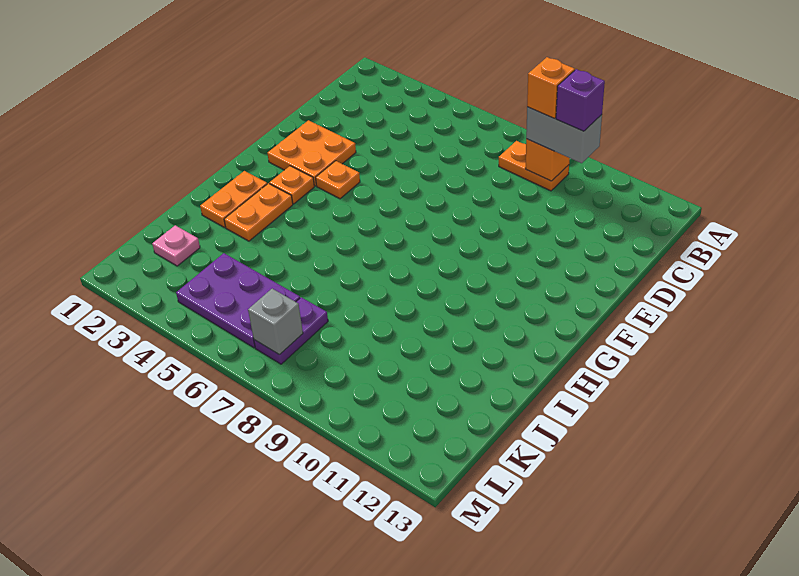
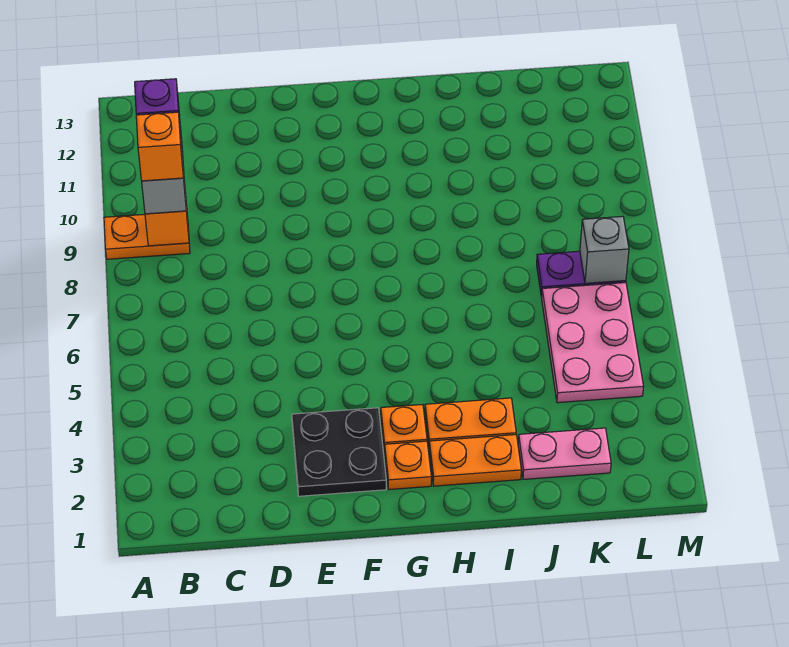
orange 1x2 plate [499,141,569,191] -> orange 1x2 plate turned to [104,214,190,259]
orange 2x2 plate [267,120,356,186] -> black 2x2 plate [292,408,386,496]
orange 1x1 plate [316,161,360,199] -> orange 1x1 plate moved to [385,441,431,490]
pink 1x1 plate [152,225,200,266] -> pink 1x2 plate [518,428,611,479]
purple 2x3 plate [176,253,300,348] -> pink 2x3 plate [542,283,644,403]

